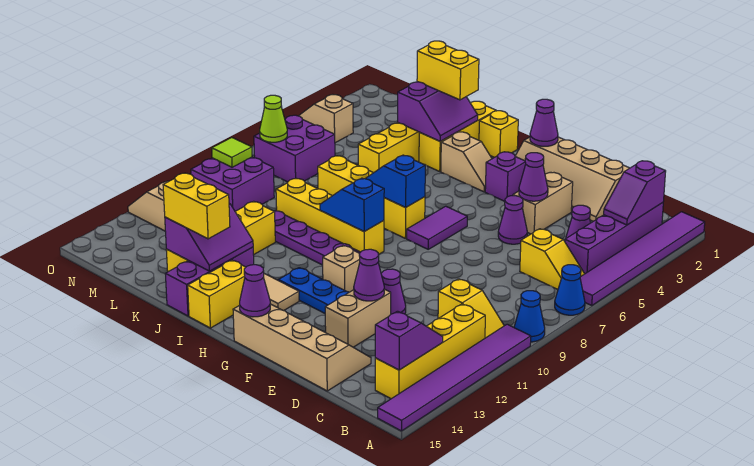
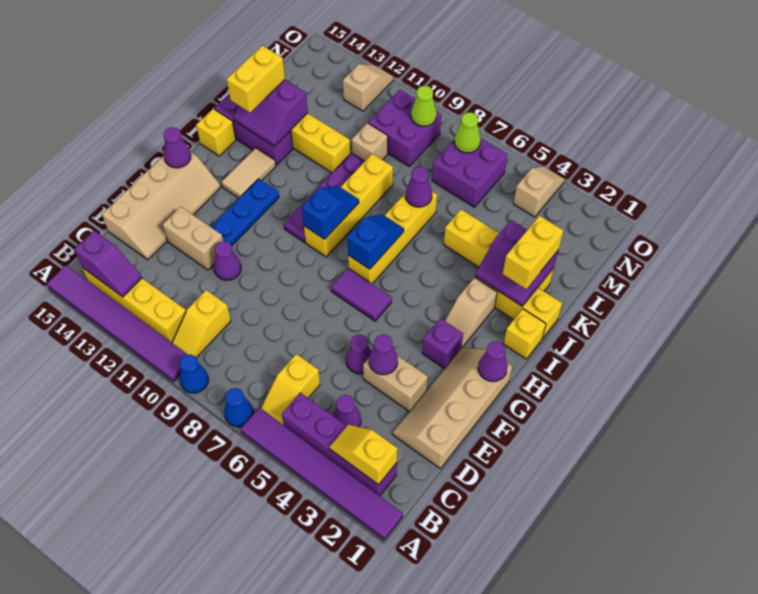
purple 1x2 slope [604,161,666,225] -> yellow 1x2 slope [330,424,398,485]
purple 1x1 cone [354,249,384,301] -> purple 1x1 cone moved to [405,167,432,207]
tan 1x1 brick [323,246,360,292] -> tan 1x1 brick moved to [352,123,388,161]
yellow 1x2 brick [188,260,246,328] -> yellow 1x1 brick [196,109,236,156]
lime 1x1 tile [212,138,252,167] -> lime 1x1 cone [411,86,437,126]

